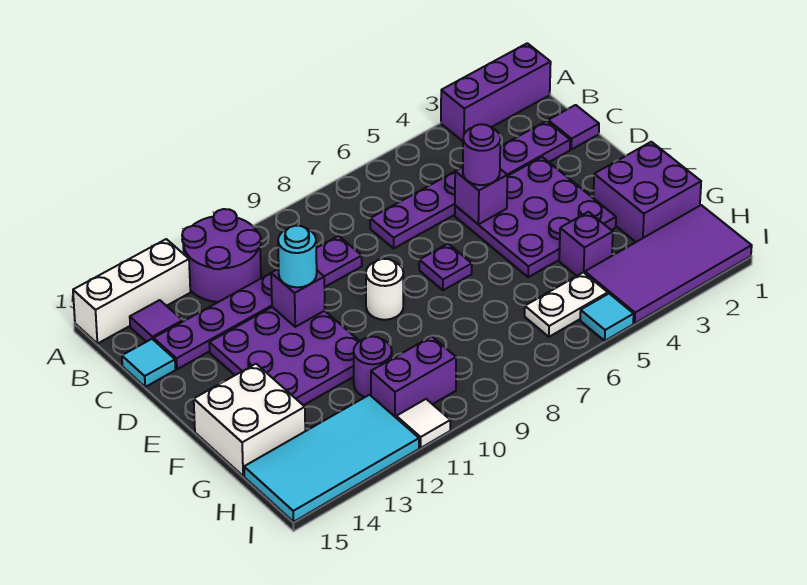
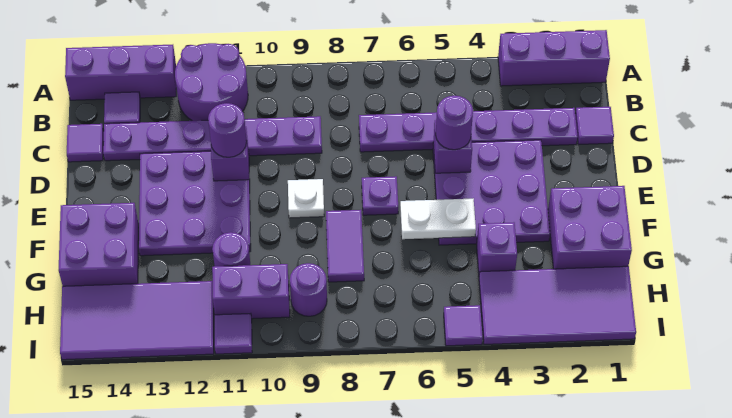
white 1x3 brick [73,239,190,344] -> purple 1x3 brick [65,45,176,100]
cyan 1x1 tile [122,339,175,387] -> purple 1x1 tile [67,124,104,162]
cyan 1x1 round brick [278,226,317,287] -> purple 1x1 round brick [208,103,247,157]
white 1x1 round brick [366,259,403,320] -> white 1x1 plate [288,179,324,218]
none -> purple 1x2 tile [326,210,364,282]
white 2x2 brick [194,364,305,476] -> purple 2x2 brick [59,203,139,286]
white 1x2 plate [525,272,608,337] -> white 1x2 plate moved to [400,199,476,239]
none -> purple 1x1 round brick [290,263,327,316]
cyan 2x4 tile [244,395,419,522] -> purple 2x4 tile [60,281,214,360]
cyan 1x1 tile [580,294,634,341] -> purple 1x1 tile [444,305,483,346]
white 1x1 tile [396,399,450,448] -> purple 1x1 tile [215,314,252,354]

